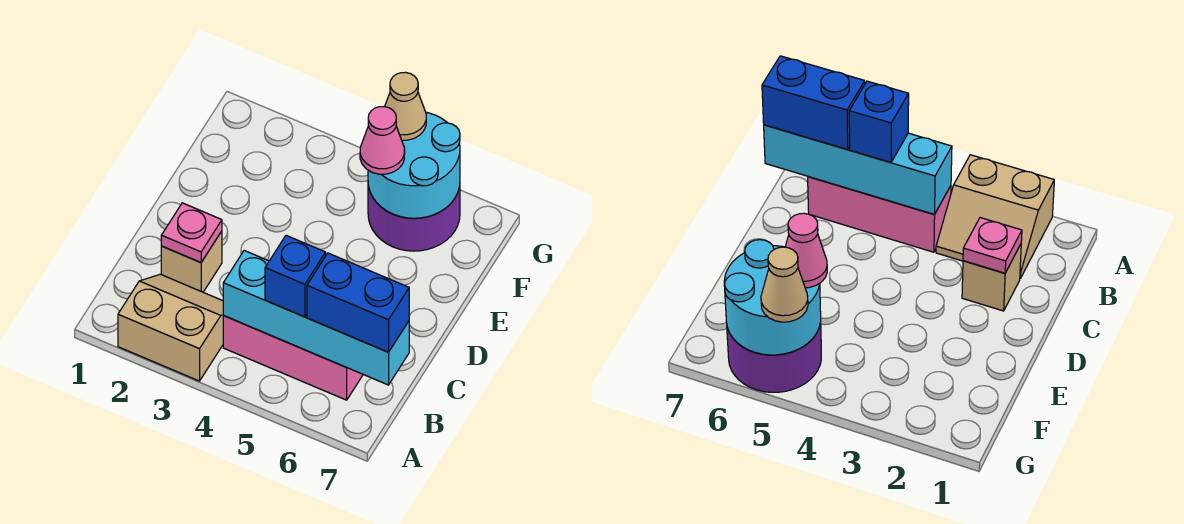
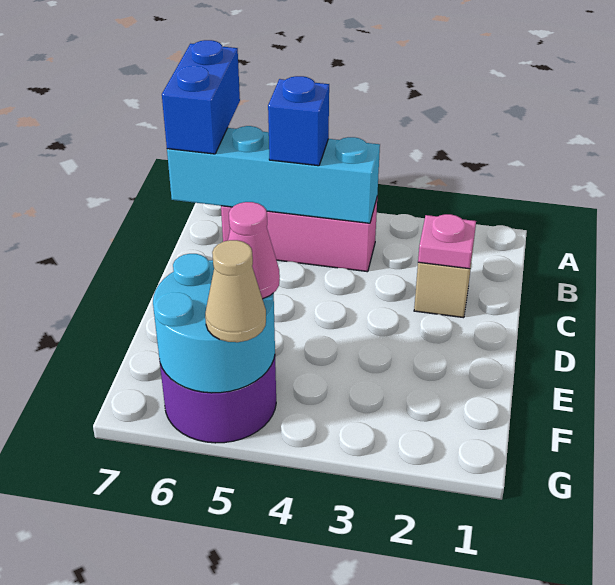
tan 2x2 slope [118,274,224,381] -> none
blue 1x2 brick [307,253,409,352] -> blue 1x2 brick turned to [162,40,240,154]

